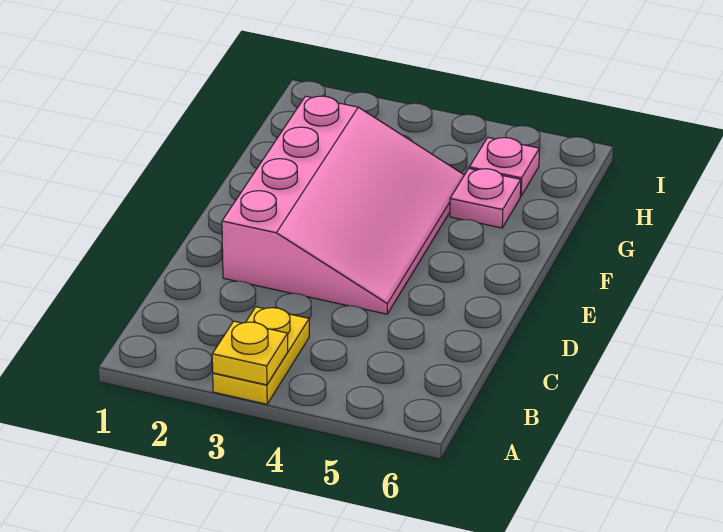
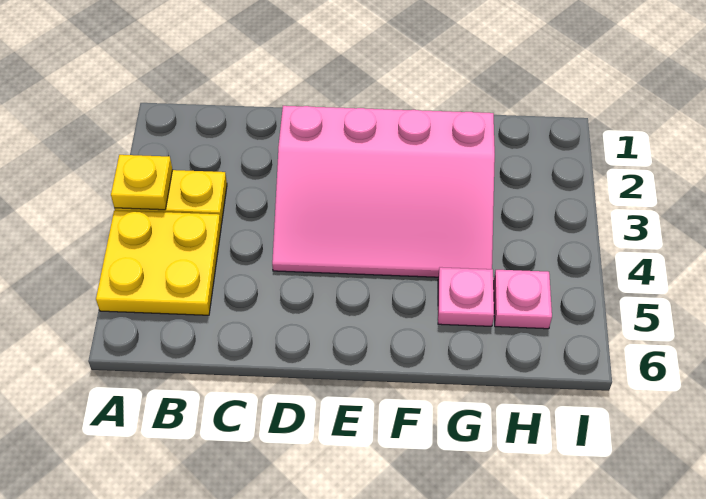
none -> yellow 2x2 plate [96,210,221,315]

